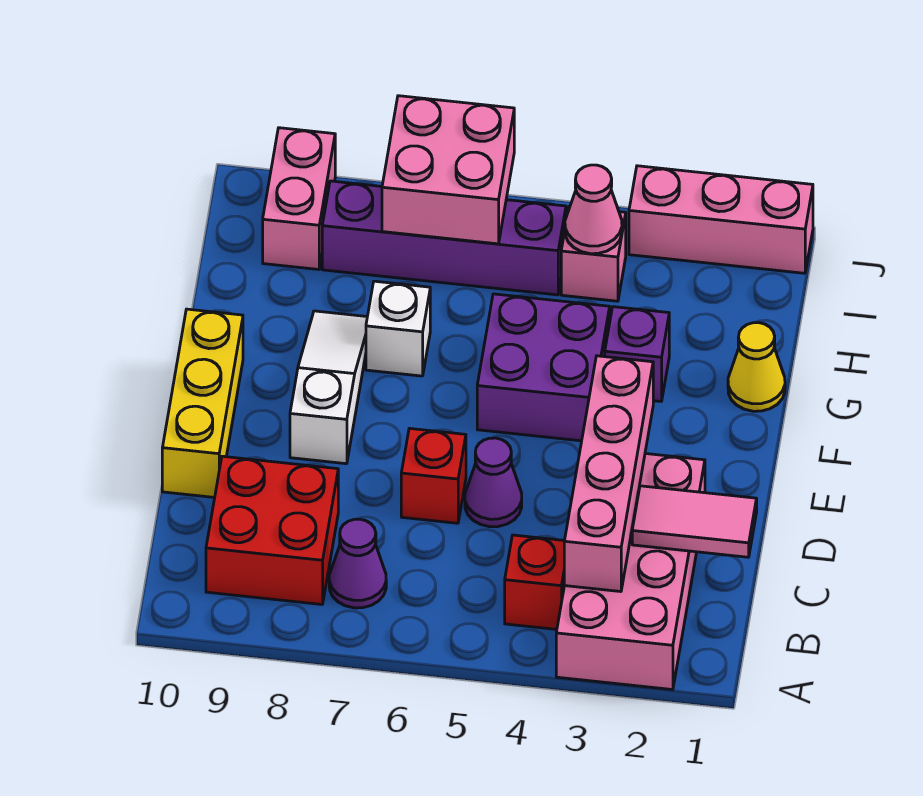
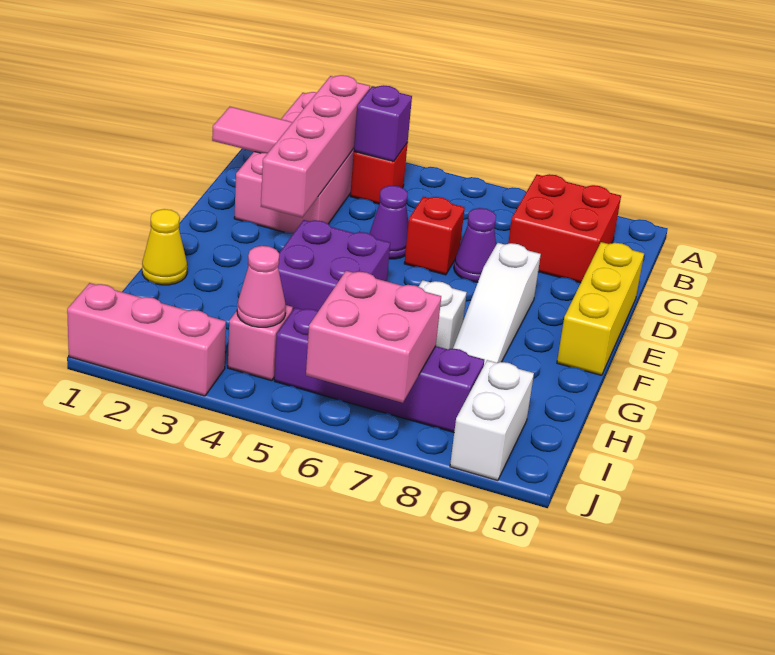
purple 1x1 cone [329,519,386,608] -> purple 1x1 cone moved to [454,208,496,282]
purple 1x1 brick [605,307,669,401] -> purple 1x1 brick moved to [354,85,412,161]
pink 1x2 brick [263,128,335,269] -> white 1x2 brick [450,360,534,481]

